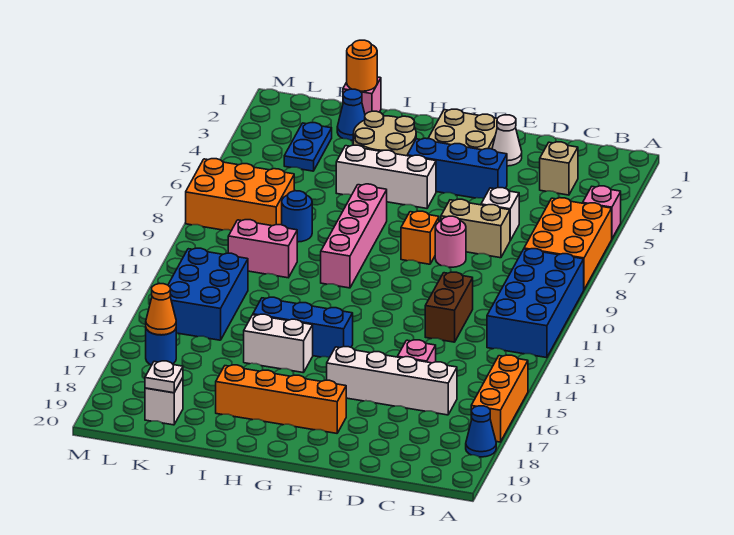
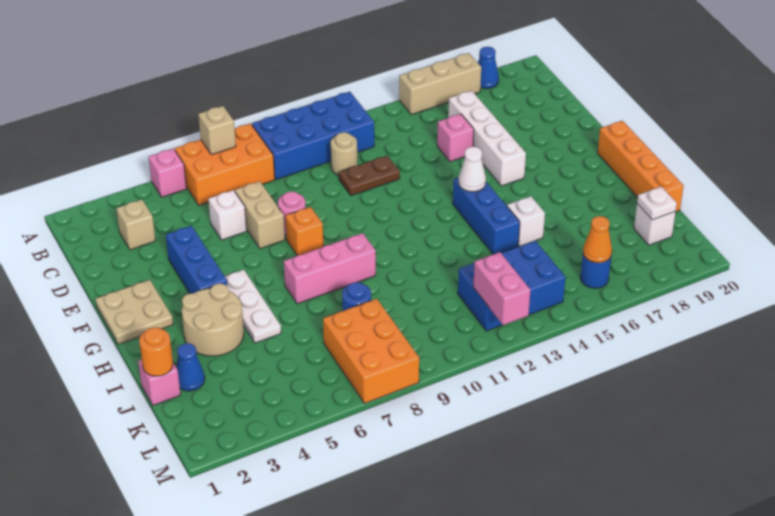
none -> tan 1x1 brick [198,106,236,155]
orange 1x3 brick [471,355,528,442] -> tan 1x3 brick [399,53,481,115]
none -> tan 1x1 round brick [331,132,357,175]
brown 1x2 brick [425,272,473,342] -> brown 1x2 plate [339,156,400,196]
white 1x1 cone [492,115,522,166] -> white 1x1 cone moved to [459,147,486,192]
orange 1x4 brick [216,365,346,433] -> orange 1x4 brick moved to [598,121,684,212]
white 1x3 brick [336,145,436,208] -> white 1x3 plate [225,270,281,343]
pink 1x4 brick [321,184,387,288] -> pink 1x3 brick [284,233,376,304]
white 1x2 brick [244,314,313,373] -> white 1x1 brick [507,196,545,246]
pink 1x2 brick [228,220,297,278] -> pink 1x2 brick moved to [473,252,530,325]
blue 1x2 plate [284,123,332,171] -> none

